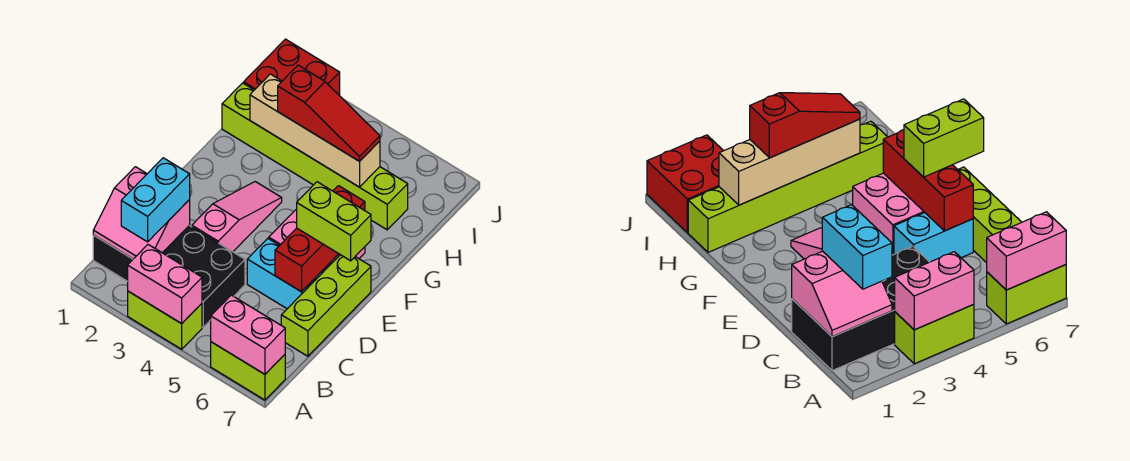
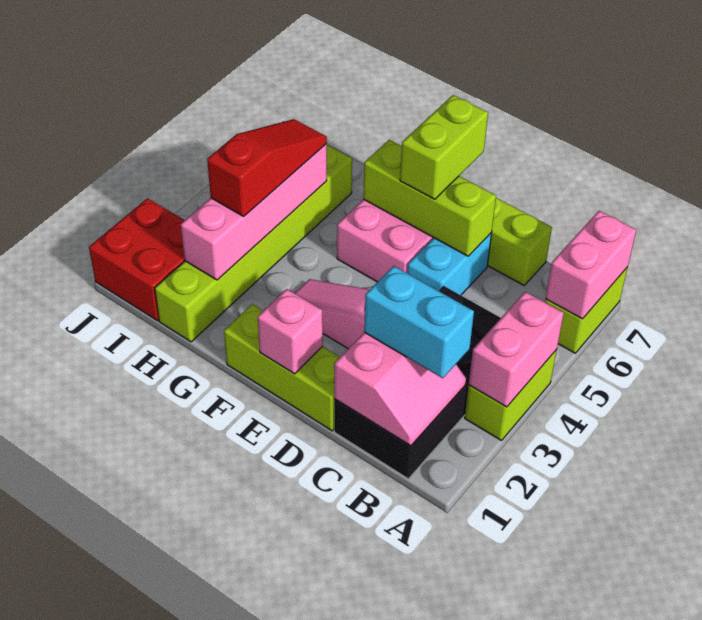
none -> lime 1x3 brick [224,304,340,431]
red 1x3 brick [275,186,365,292] -> lime 1x3 brick [363,140,496,256]
none -> pink 1x1 brick [258,289,323,374]
tan 1x4 brick [250,74,380,187] -> pink 1x4 brick [181,144,327,280]

